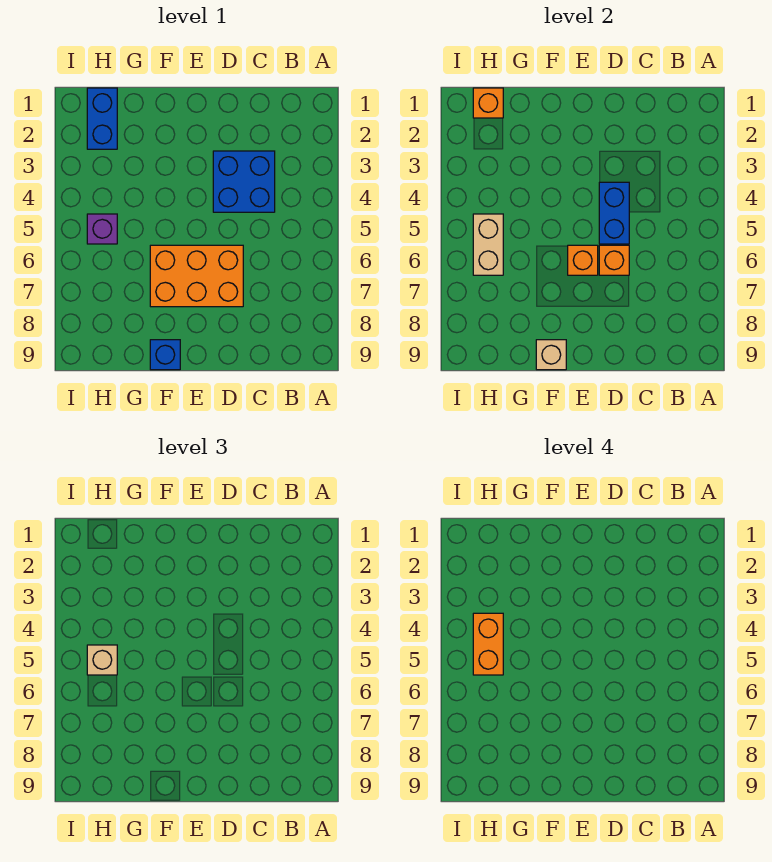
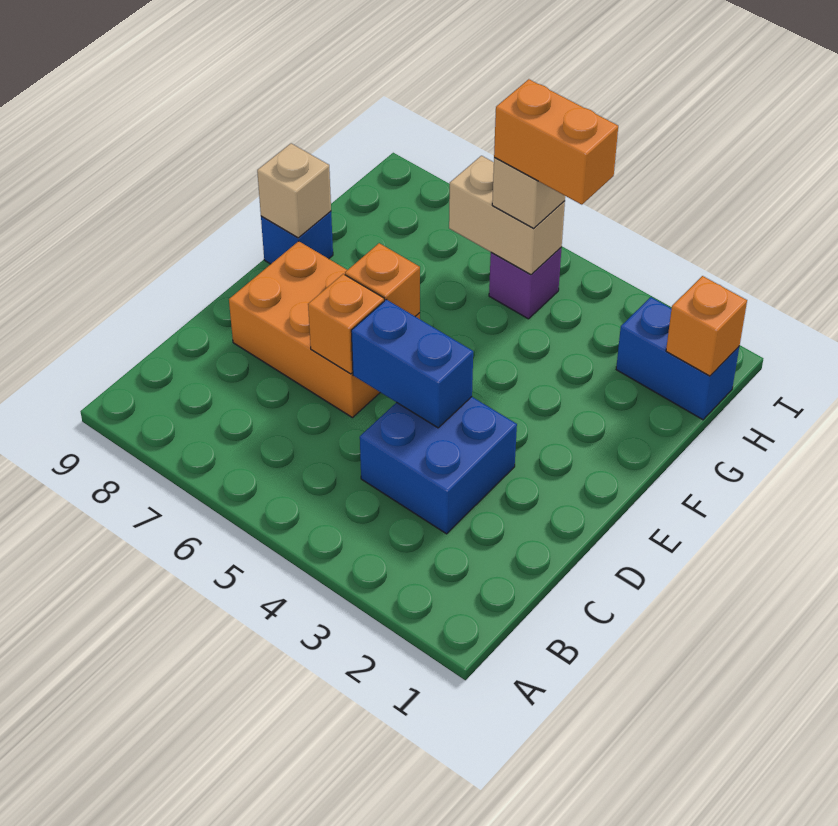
orange 2x3 brick [150,245,243,307] -> orange 2x3 brick turned to [229,241,420,418]

